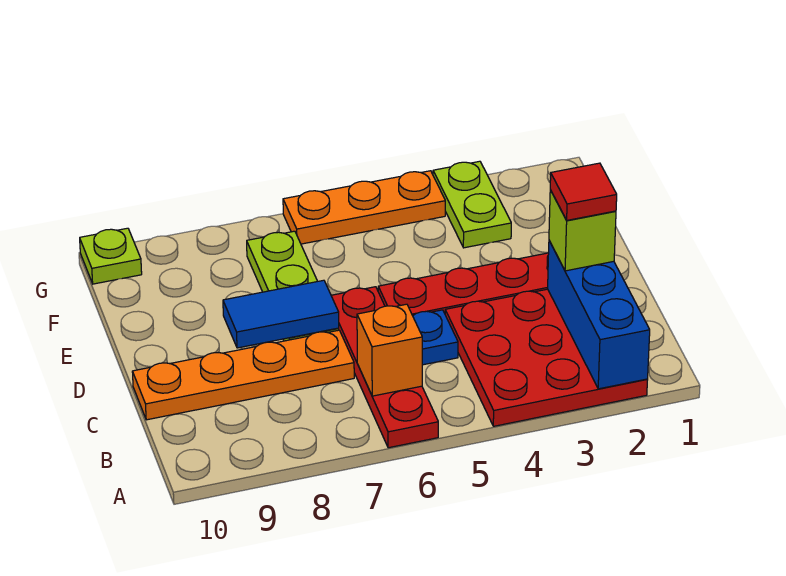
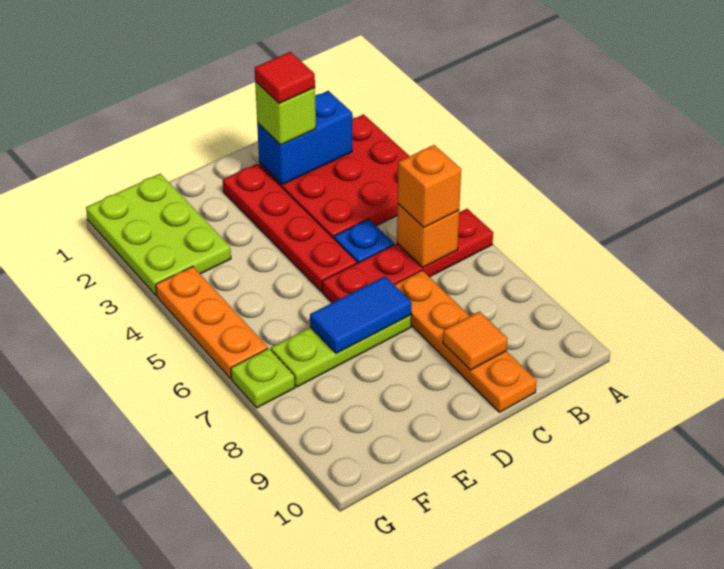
blue 1x3 brick [548,241,650,389] -> blue 1x2 brick [257,91,352,185]
none -> orange 1x1 brick [398,145,461,228]
none -> orange 1x1 tile [443,311,508,370]
blue 1x2 tile [223,280,339,348] -> blue 1x2 tile turned to [310,276,412,353]
lime 1x2 plate [433,161,511,248] -> lime 2x3 plate [86,174,231,295]
lime 1x1 plate [80,228,142,284] -> lime 1x1 plate moved to [231,348,295,408]

